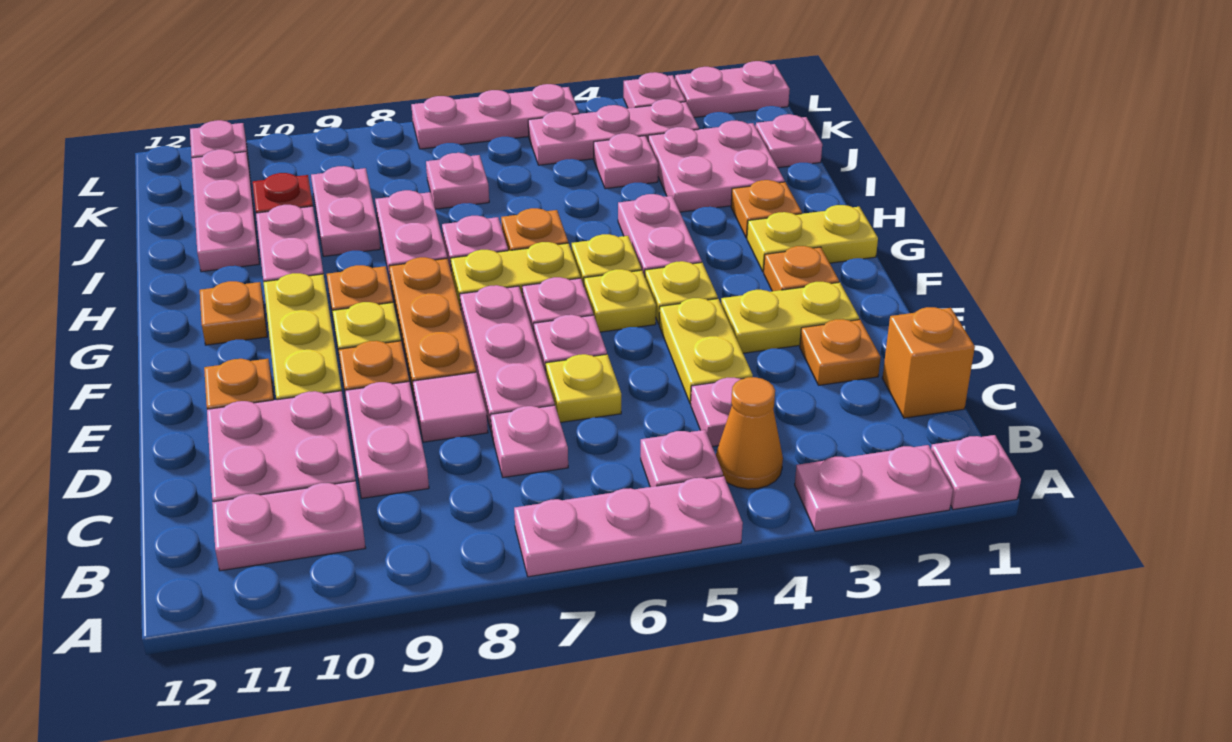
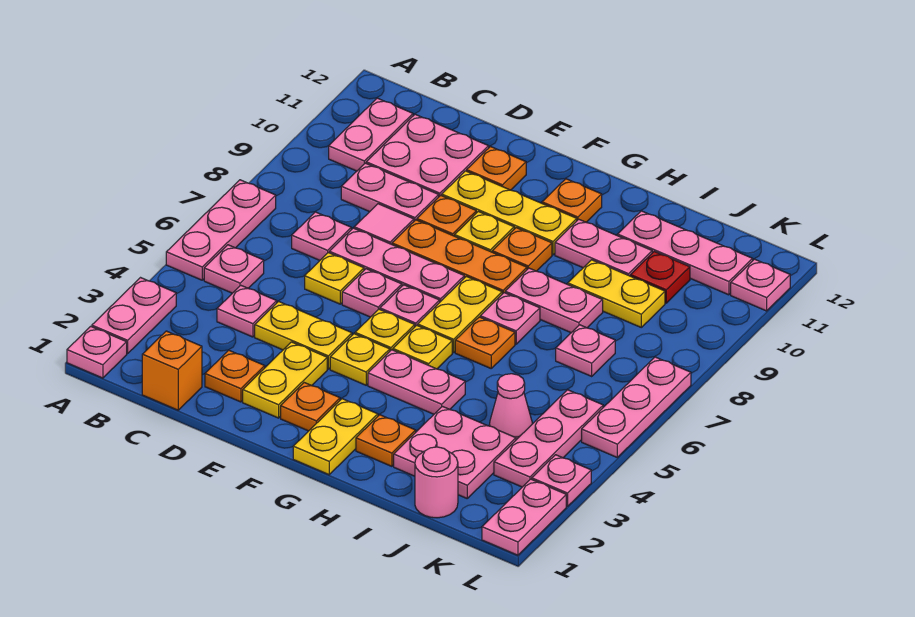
orange 1x1 cone [716,377,783,489] -> none
pink 1x2 plate [311,166,380,256] -> yellow 1x2 plate [568,260,665,327]
pink 1x1 plate [756,114,822,168] -> pink 1x1 round brick [415,447,458,518]
pink 1x1 plate [594,133,658,189] -> pink 1x1 cone [489,374,532,440]

